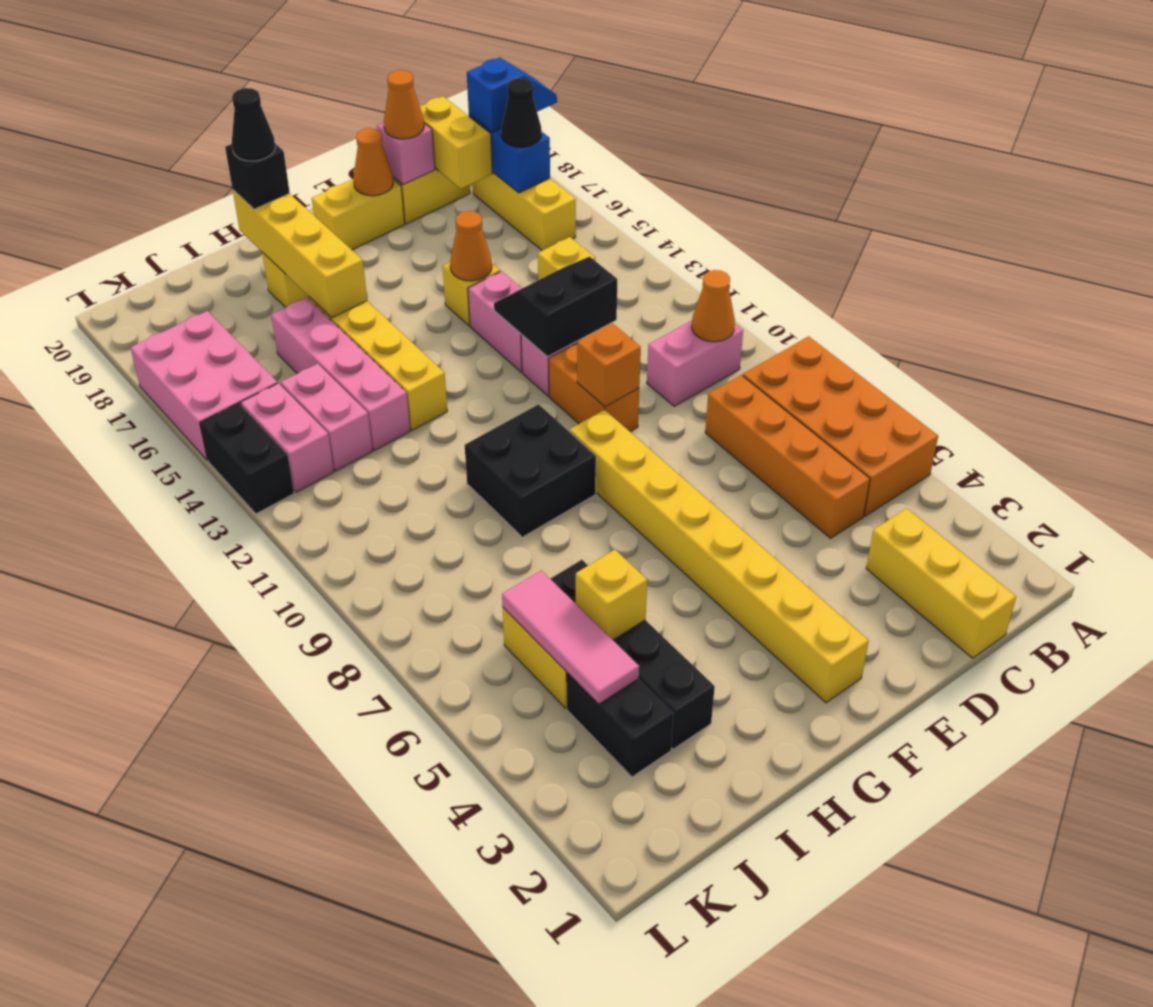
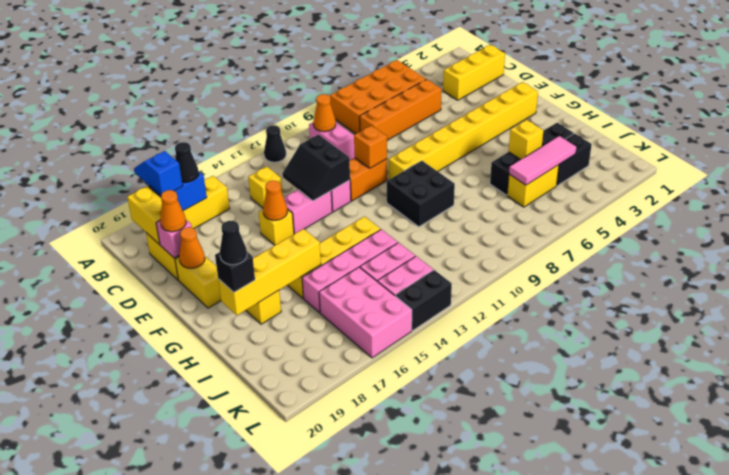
none -> black 1x1 cone [264,125,286,162]
yellow 1x2 brick [420,96,492,189] -> yellow 1x2 brick turned to [127,186,162,244]
pink 2x3 brick [130,311,278,460] -> pink 2x3 brick turned to [319,267,412,358]

